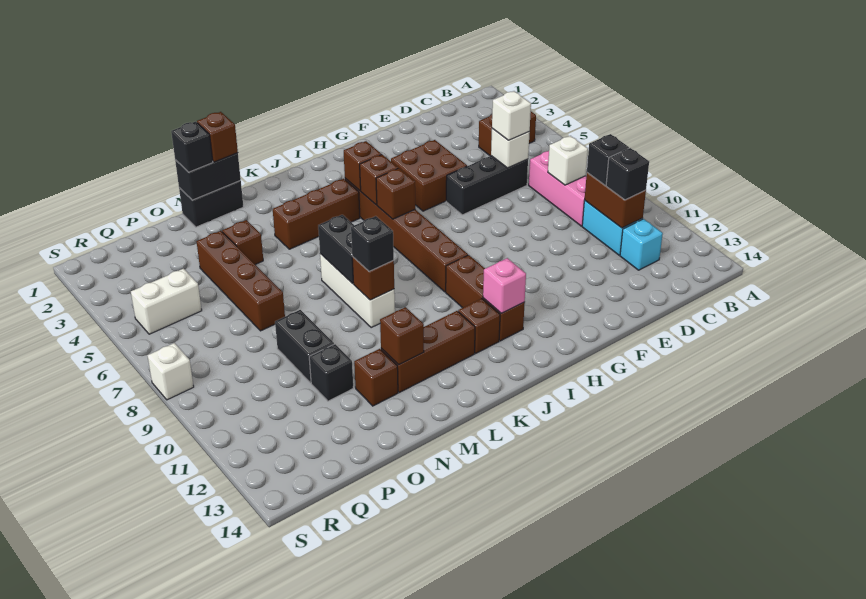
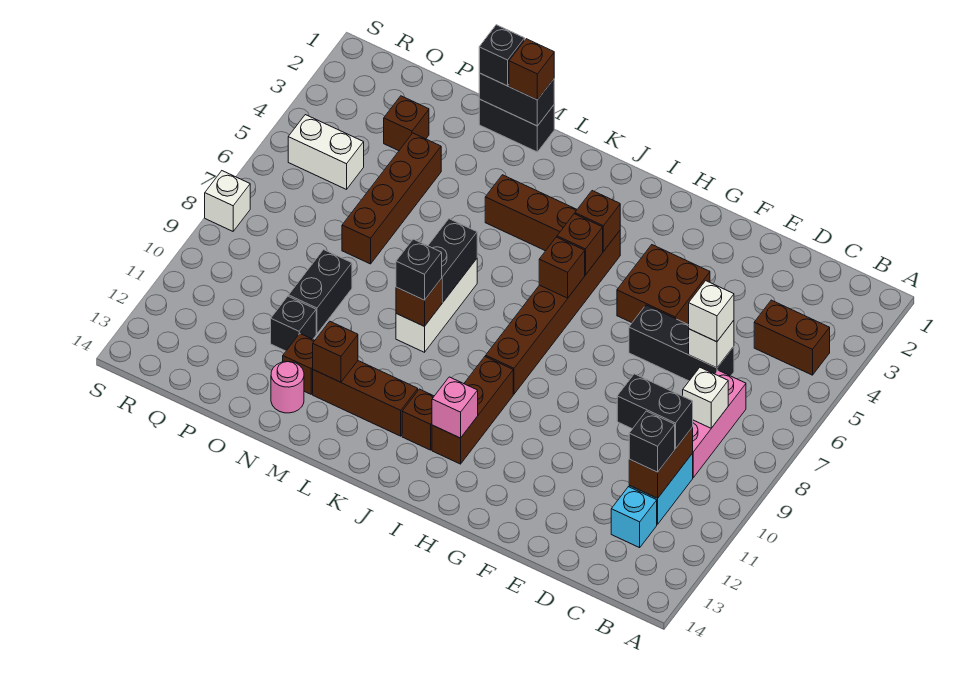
black 1x1 brick [587,134,629,185] -> black 1x2 brick [617,374,693,449]
brown 1x1 brick [222,220,263,265] -> brown 1x1 brick moved to [384,96,429,151]
none -> pink 1x1 round brick [271,362,304,413]

